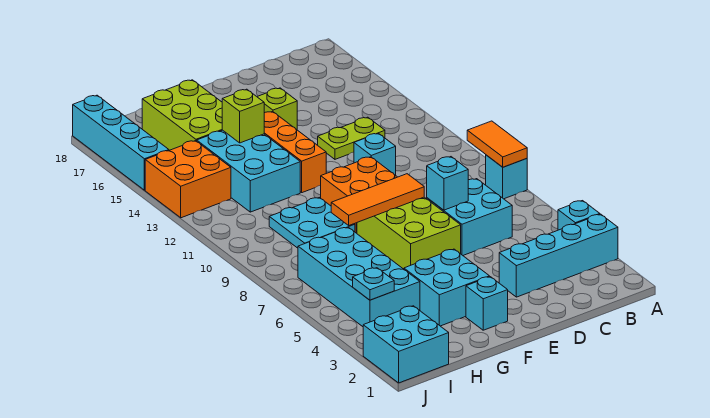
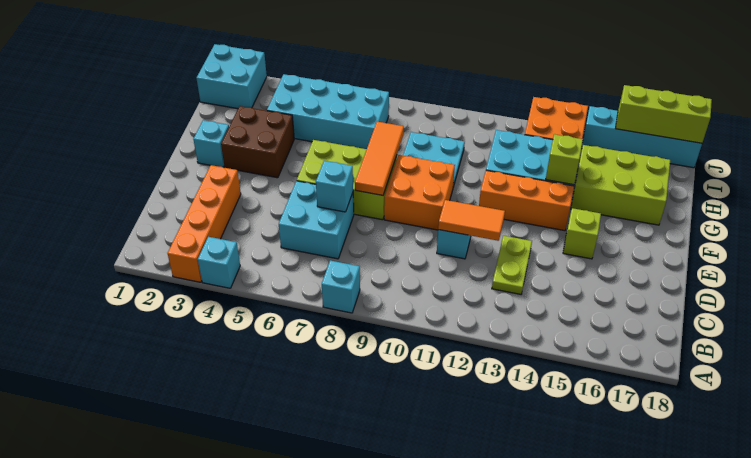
cyan 1x4 brick [499,214,618,297] -> orange 1x4 brick [168,165,241,282]
orange 1x2 tile [467,121,527,167] -> orange 1x2 tile moved to [438,200,505,241]
cyan 2x2 brick [404,249,490,326] -> brown 2x2 brick [221,106,294,178]
cyan 1x1 plate [353,268,394,300] -> none
none -> lime 1x3 brick [616,85,712,143]

